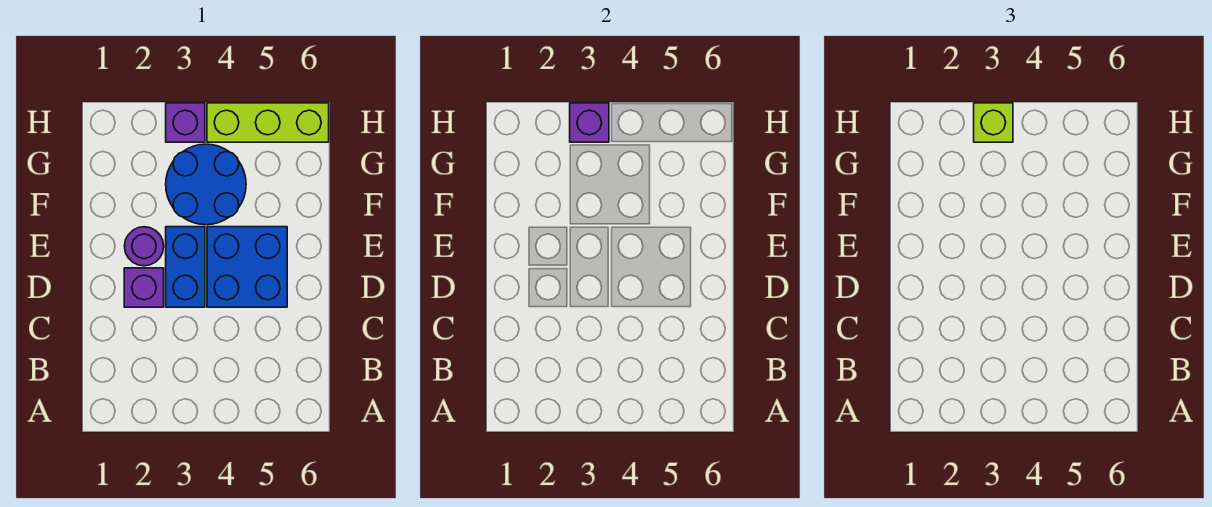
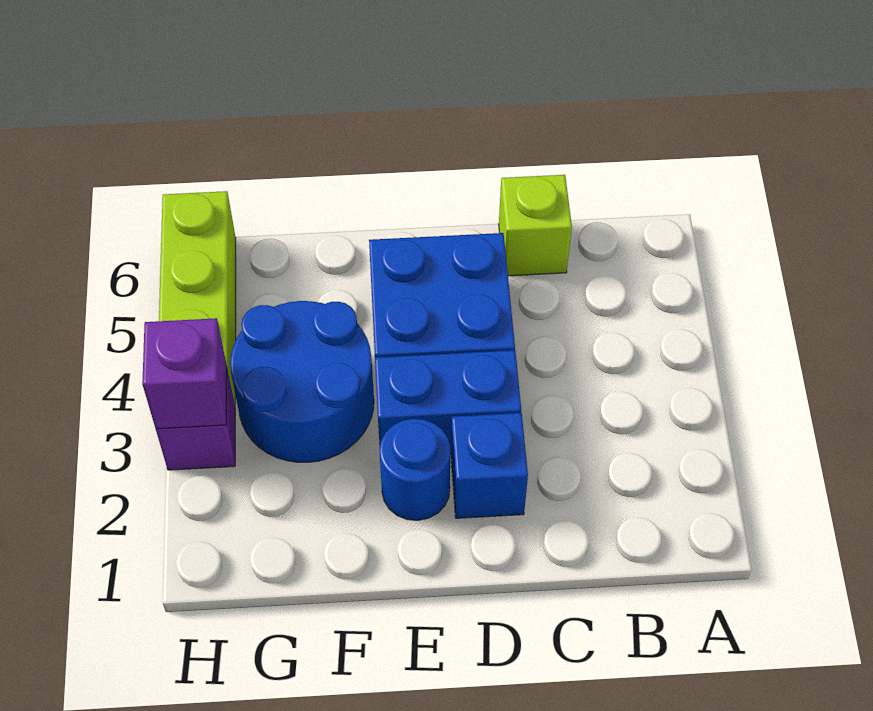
purple 1x1 brick [124,268,164,307] -> blue 1x1 brick [451,413,528,518]
purple 1x1 round brick [124,227,164,266] -> blue 1x1 round brick [380,419,450,520]
lime 1x1 brick [974,103,1013,142] -> lime 1x1 brick moved to [499,175,572,276]

